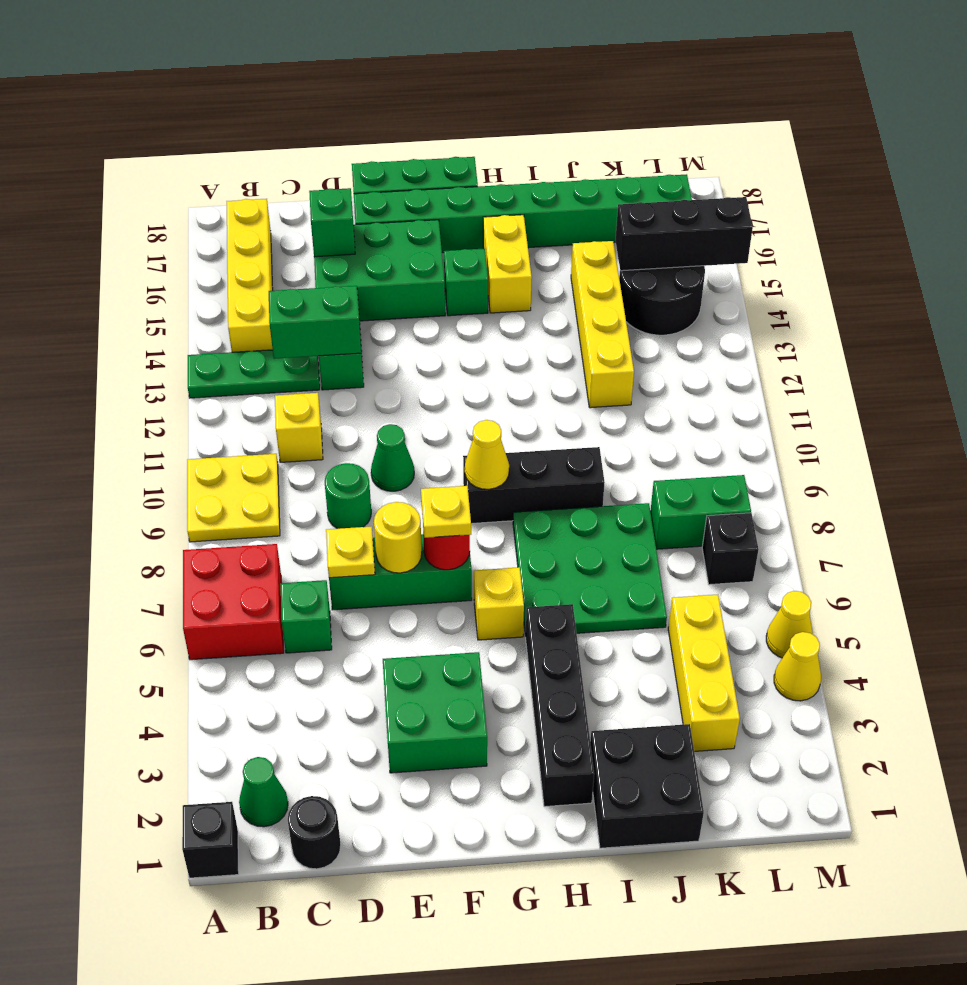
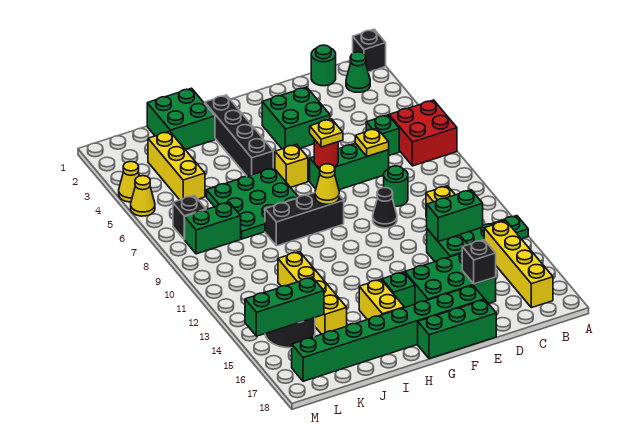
yellow 2x2 plate [187,454,280,542] -> none
black 1x1 round brick [288,796,341,869] -> green 1x1 round brick [311,45,336,86]
green 1x1 brick [309,188,355,257] -> black 1x1 brick [462,240,496,284]
yellow 1x1 round brick [374,502,422,573] -> none
green 1x1 cone [371,424,414,491] -> black 1x1 cone [373,187,397,228]
black 2x2 brick [590,724,704,848] -> green 2x2 brick [147,88,215,149]
black 1x3 brick [616,197,753,271] -> green 1x3 brick [245,277,324,336]

